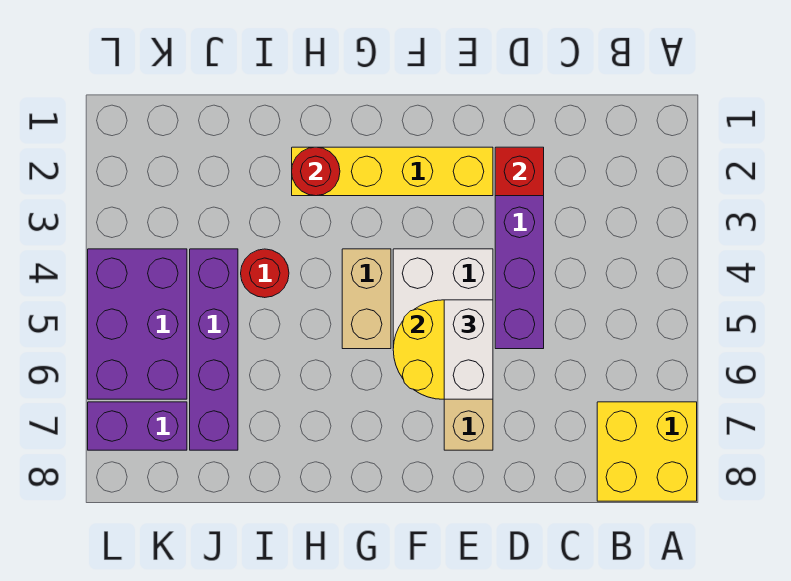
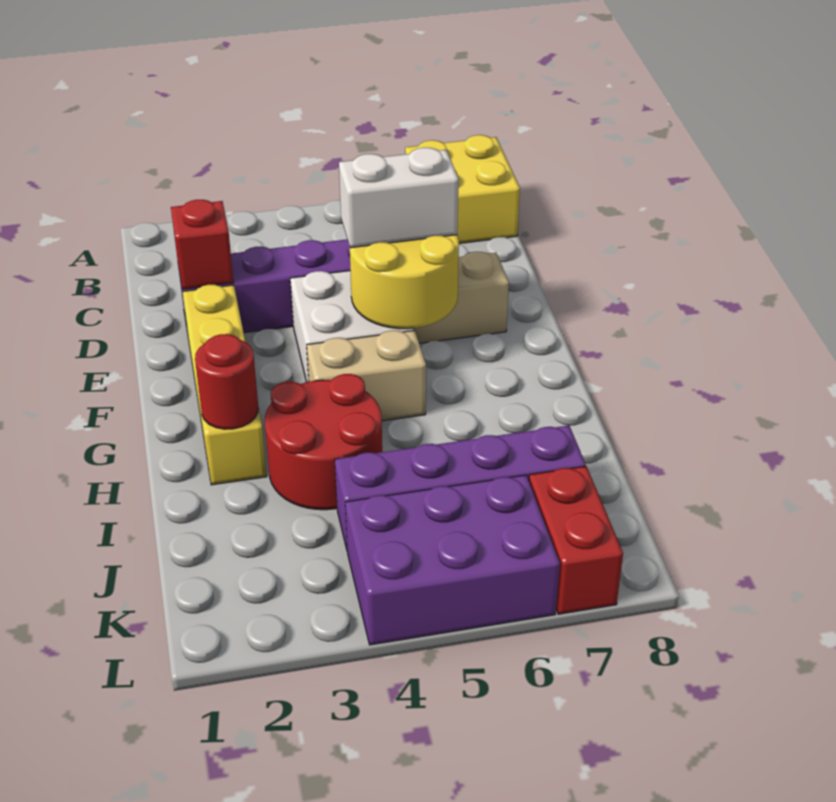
red 1x1 round brick [241,249,289,298] -> red 2x2 round brick [265,374,382,510]
purple 1x2 brick [88,402,187,450] -> red 1x2 brick [529,466,623,614]

